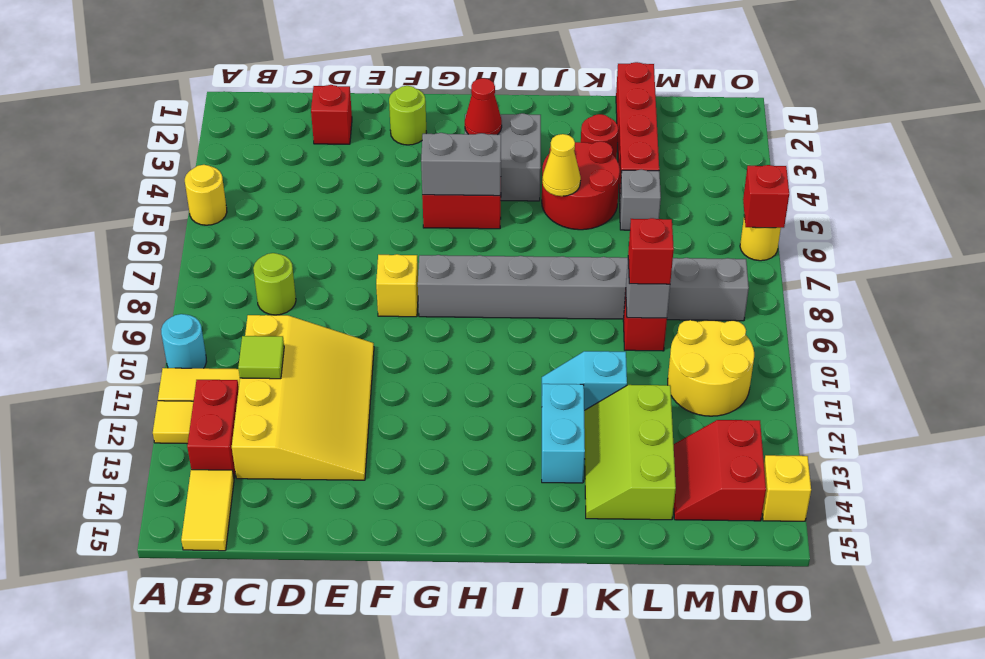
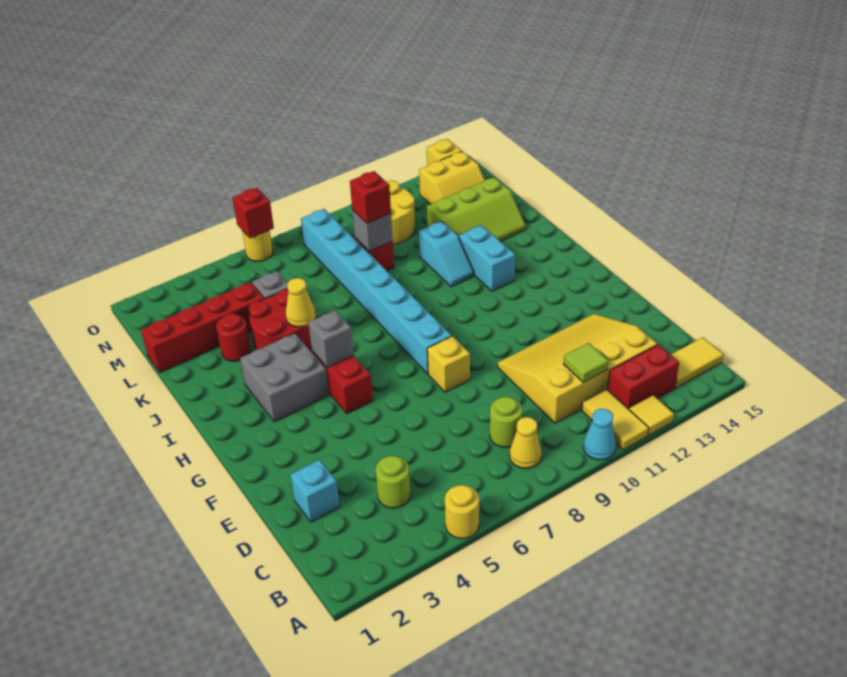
cyan 1x1 round brick [161,314,207,368] -> cyan 1x1 cone [583,409,616,460]
none -> yellow 1x1 cone [509,417,542,469]
red 1x1 brick [311,85,352,144] -> cyan 1x1 brick [290,460,340,522]
lime 1x1 round brick [389,86,426,145] -> lime 1x1 round brick moved to [376,456,411,508]
grey 1x2 brick [421,133,501,196] -> grey 1x1 brick [308,310,354,368]
grey 1x8 brick [418,255,749,321] -> cyan 1x8 brick [301,209,452,374]
red 1x1 cone [465,78,502,135] -> none
cyan 1x2 brick [542,384,585,483] -> cyan 1x2 brick turned to [459,225,515,291]
red 2x2 slope [674,420,766,521] -> yellow 2x2 slope [419,151,485,205]

